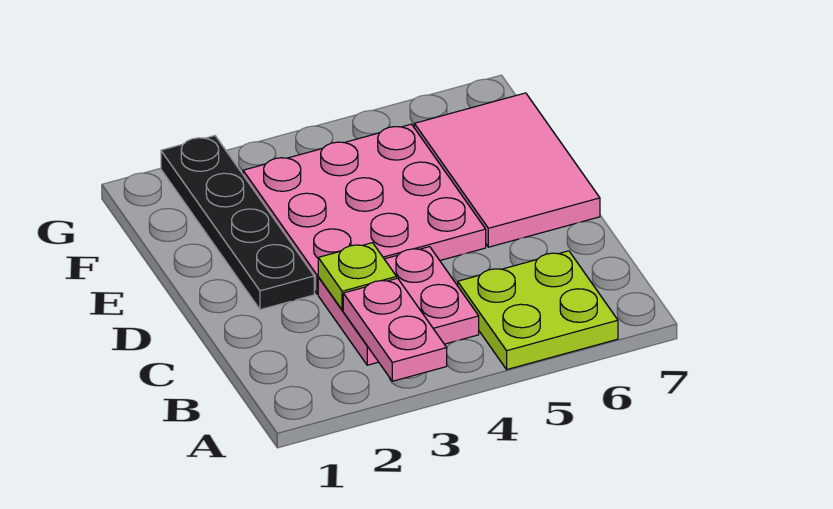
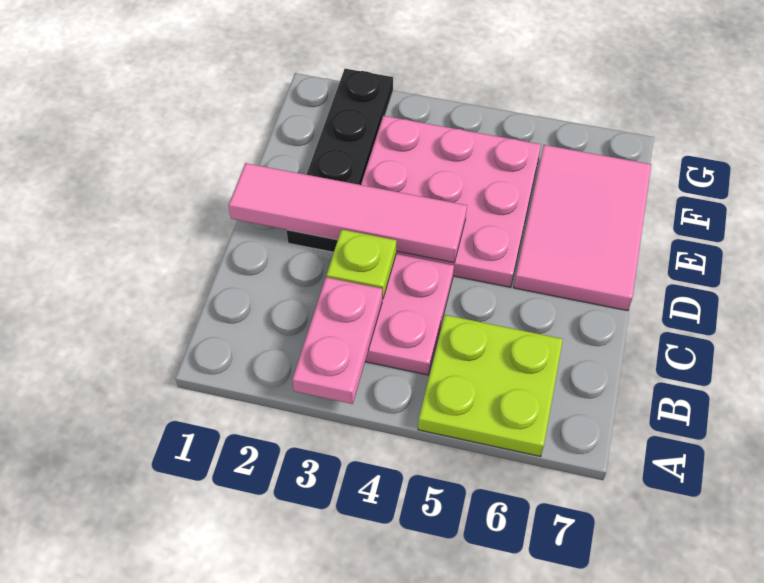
none -> pink 1x4 tile [229,163,467,263]

